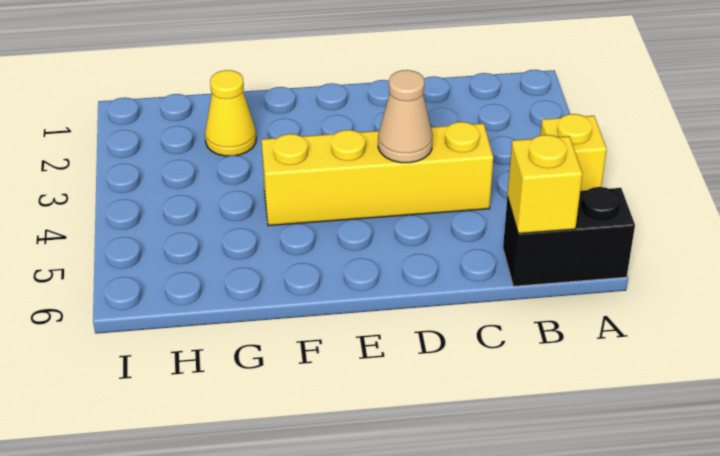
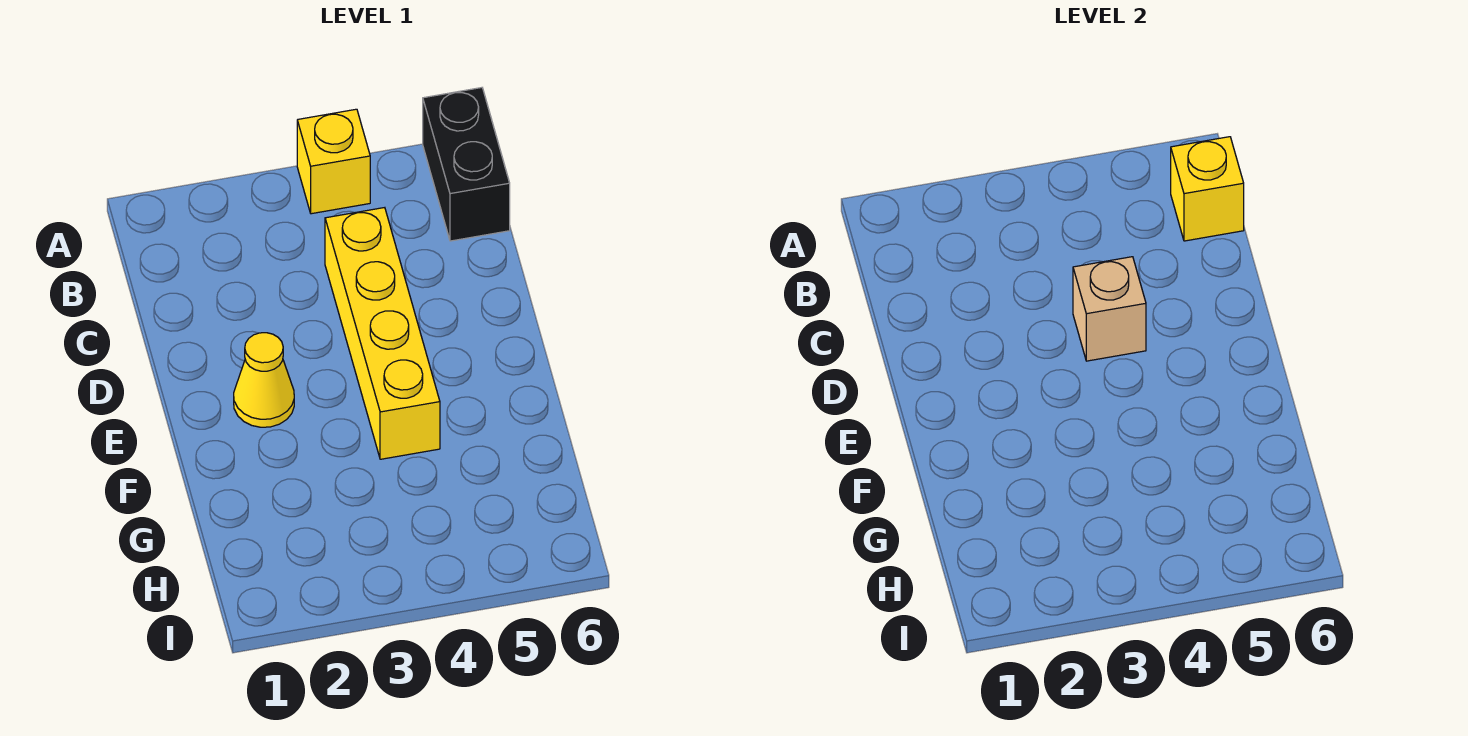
tan 1x1 cone [378,70,433,163] -> tan 1x1 brick [1073,257,1146,361]
yellow 1x1 cone [205,70,256,156] -> yellow 1x1 cone moved to [234,333,294,427]

